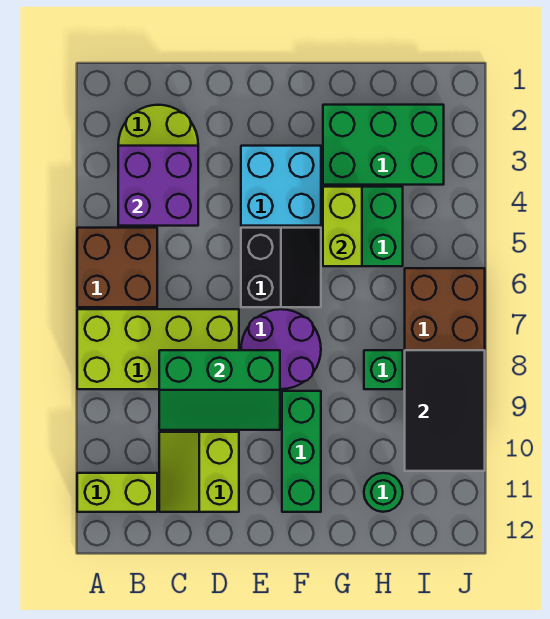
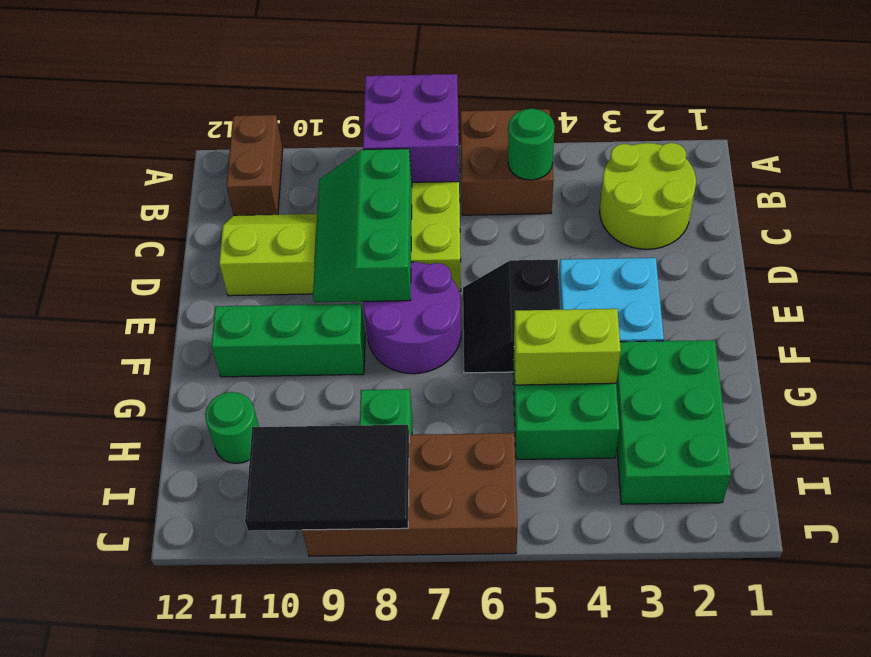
lime 1x2 brick [77,473,157,512] -> brown 1x2 brick [227,115,283,215]
purple 2x2 brick [118,146,198,226] -> purple 2x2 brick moved to [363,74,459,182]
none -> green 1x1 round brick [508,109,555,180]
black 2x2 slope [241,228,321,307] -> black 2x2 slope turned to [463,259,560,373]

